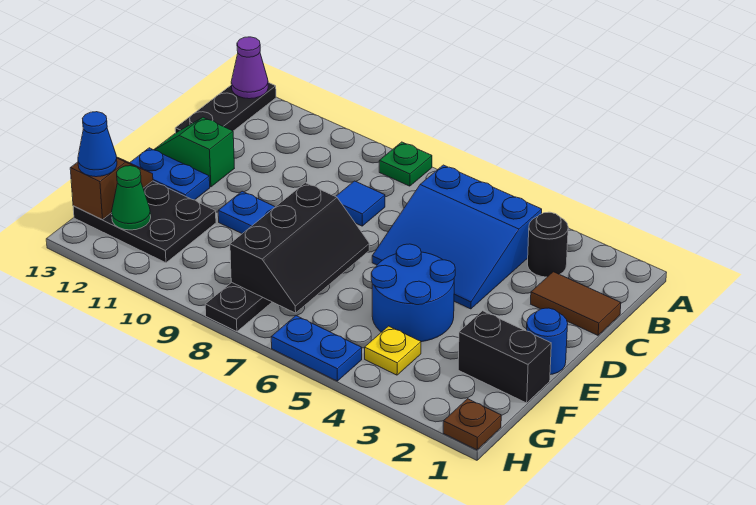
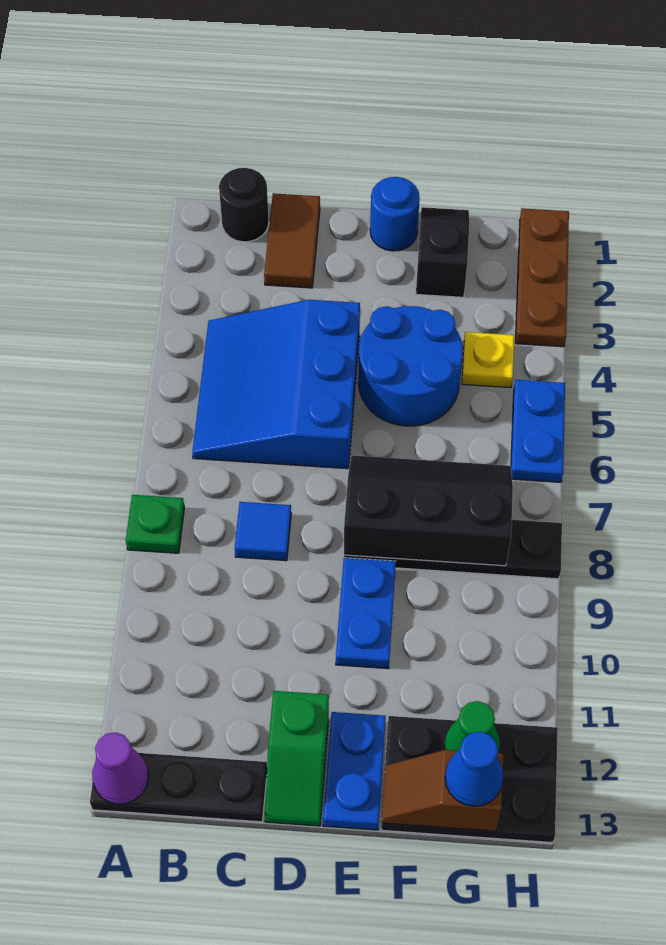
black 1x1 round brick [528,212,568,277] -> black 1x1 round brick moved to [219,168,269,242]
blue 3x3 slope [372,165,542,309] -> blue 3x3 slope turned to [192,300,360,469]
black 1x2 brick [458,311,551,403] -> black 1x2 slope [416,207,469,297]
black 2x3 plate [73,181,216,263] -> black 2x3 plate turned to [381,716,558,843]
brown 1x1 plate [443,399,501,450] -> brown 1x3 plate [515,208,569,347]

